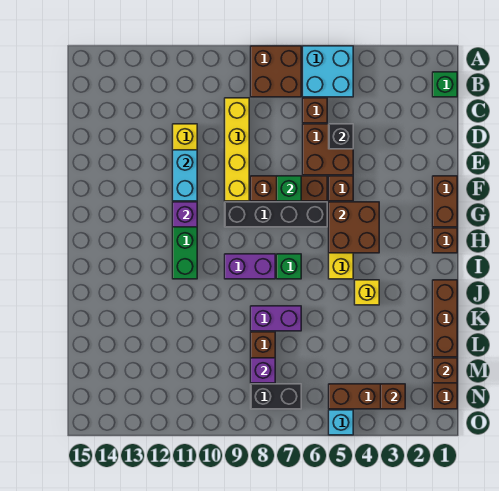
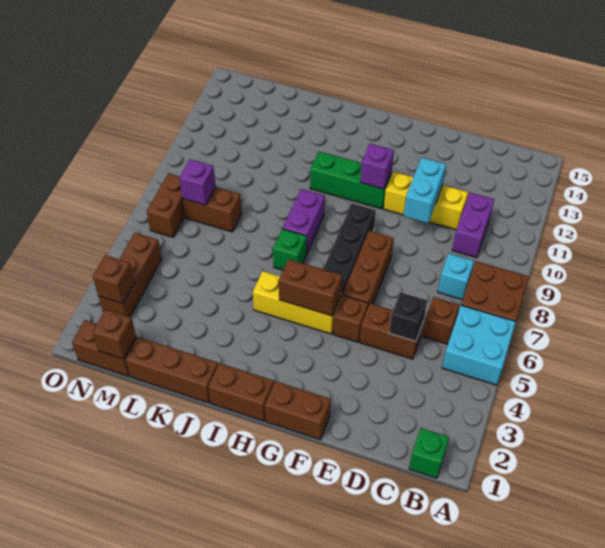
yellow 1x4 brick [225,98,249,201] -> none
brown 2x2 brick [303,124,353,175] -> brown 1x2 brick [360,303,423,359]
cyan 1x2 brick [173,150,197,201] -> cyan 1x2 brick turned to [404,157,446,223]
green 1x1 brick [277,176,301,201] -> none
brown 2x2 brick [329,202,379,253] -> brown 1x2 brick [279,259,342,316]
brown 1x1 brick [433,228,457,253] -> brown 1x2 brick [208,363,274,421]
yellow 1x1 brick [355,280,379,305] -> none
purple 1x2 brick [251,306,301,331] -> purple 1x2 brick moved to [452,193,494,258]
black 1x2 brick [251,384,301,409] -> brown 1x2 brick [147,173,185,237]
cyan 1x1 brick [329,410,353,435] -> cyan 1x1 brick moved to [438,253,474,300]

